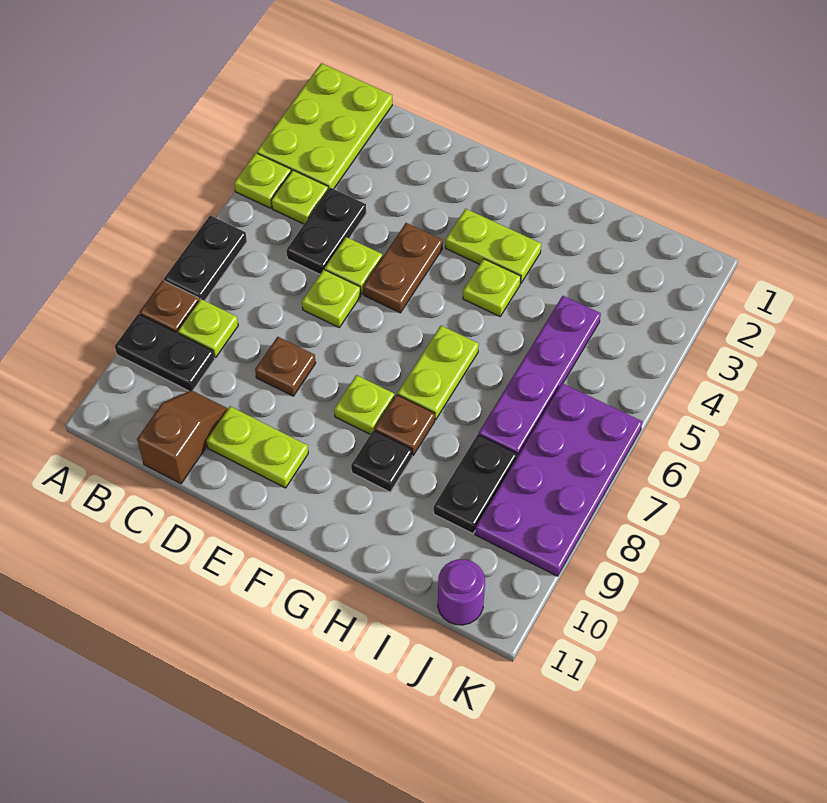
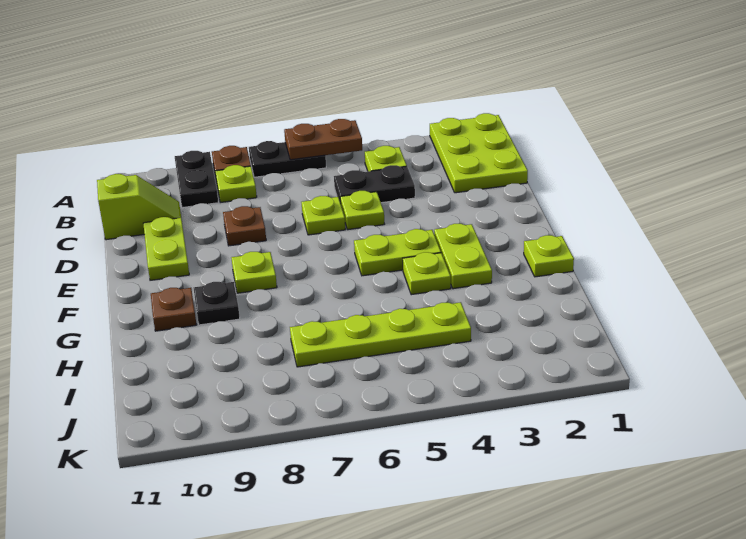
lime 2x3 plate [257,63,392,189] -> lime 2x3 plate turned to [430,113,528,193]
lime 1x1 plate [234,153,291,208] -> lime 1x1 plate moved to [524,235,574,277]
brown 1x2 slope [137,390,228,484] -> lime 1x2 slope [97,174,181,240]
brown 1x2 plate [363,223,443,313] -> brown 1x2 plate moved to [284,119,362,160]
lime 1x2 plate [397,326,479,420] -> lime 1x2 plate moved to [354,229,441,276]
brown 1x1 plate [375,395,435,455] -> brown 1x1 plate moved to [151,288,197,331]
purple 1x4 plate [479,296,601,457] -> lime 1x4 plate [290,302,471,367]
black 1x2 plate [434,434,517,534] -> none
purple 2x4 plate [475,383,642,576] -> none
purple 1x1 round brick [438,559,485,625] -> none

